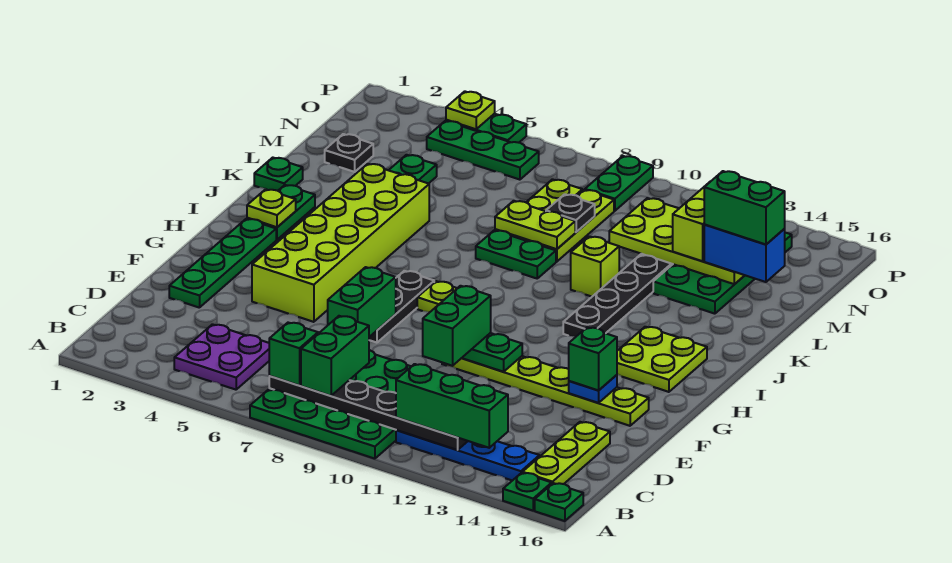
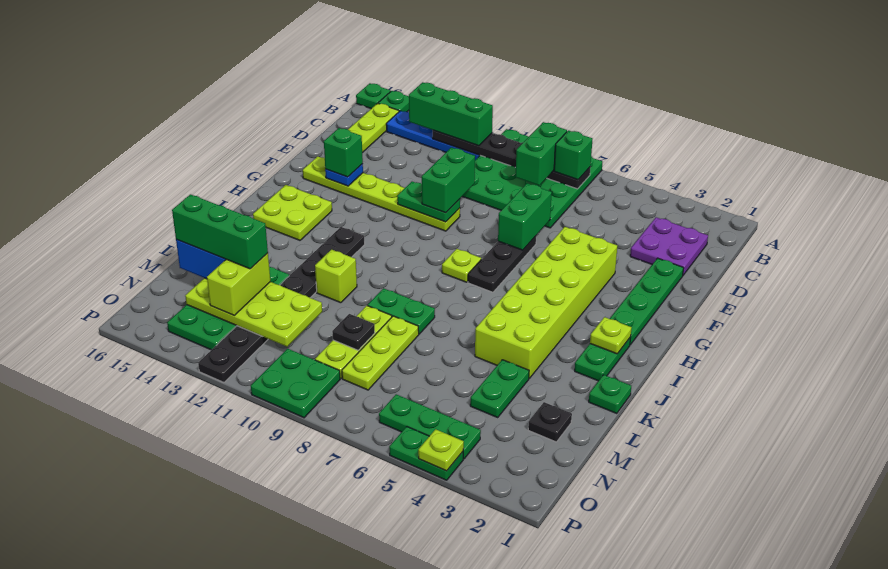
purple 2x2 plate [174,324,269,390] -> purple 2x2 plate moved to [630,217,708,275]
lime 1x2 plate [495,201,575,249] -> none
green 1x2 brick [704,171,785,245] -> green 1x3 brick [172,194,268,269]
green 1x2 plate [585,156,653,211] -> green 2x2 plate [251,349,340,418]

